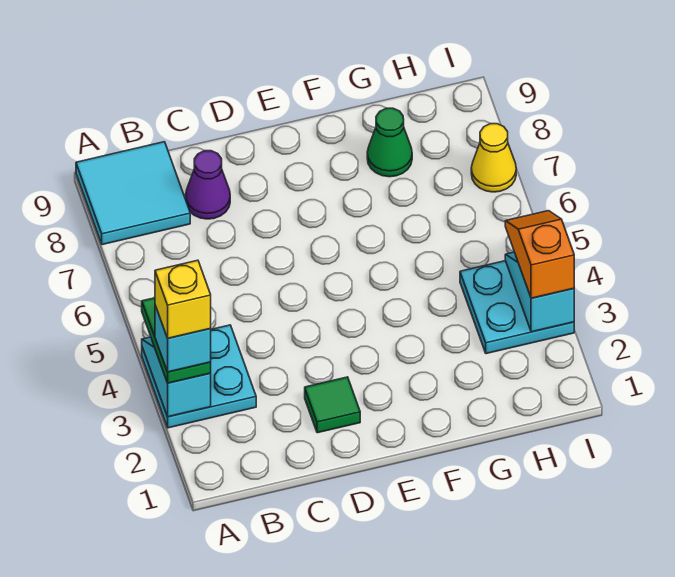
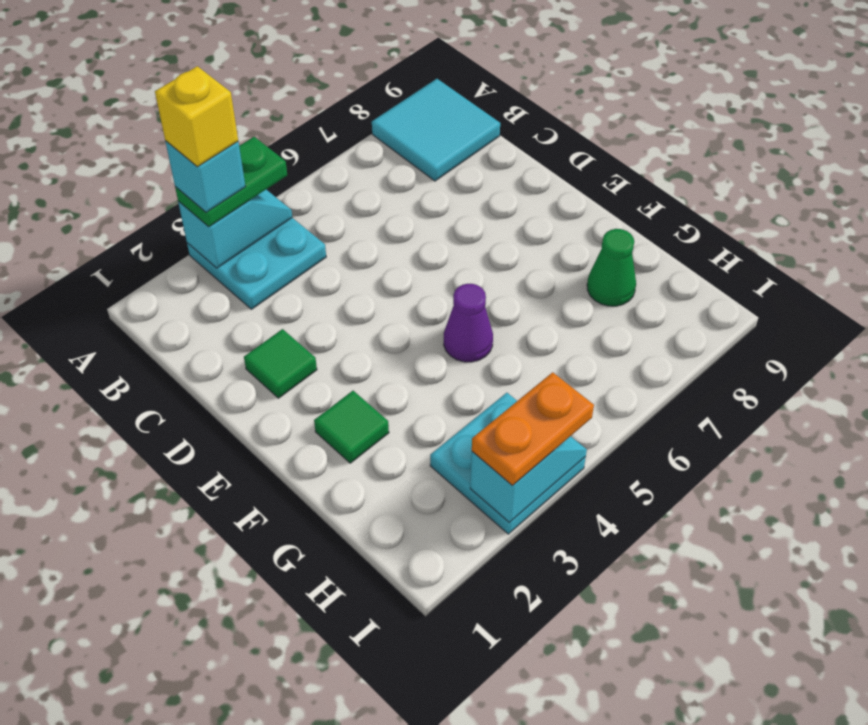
purple 1x1 cone [185,151,230,219] -> purple 1x1 cone moved to [444,284,493,362]
none -> green 1x1 tile [314,391,389,463]
orange 1x2 slope [505,211,574,298] -> orange 1x2 plate [472,372,594,485]
yellow 1x1 cone [471,124,516,192] -> none

